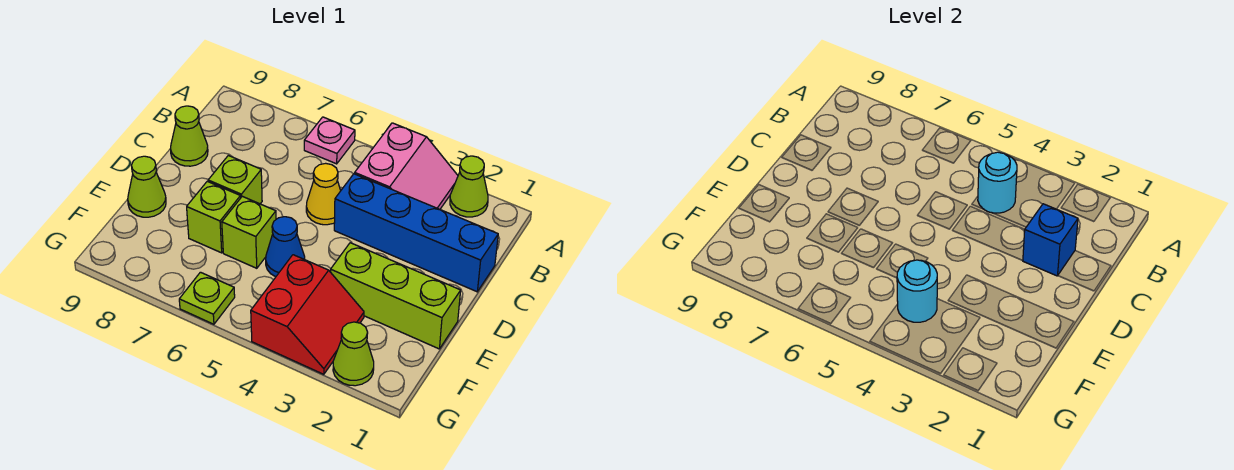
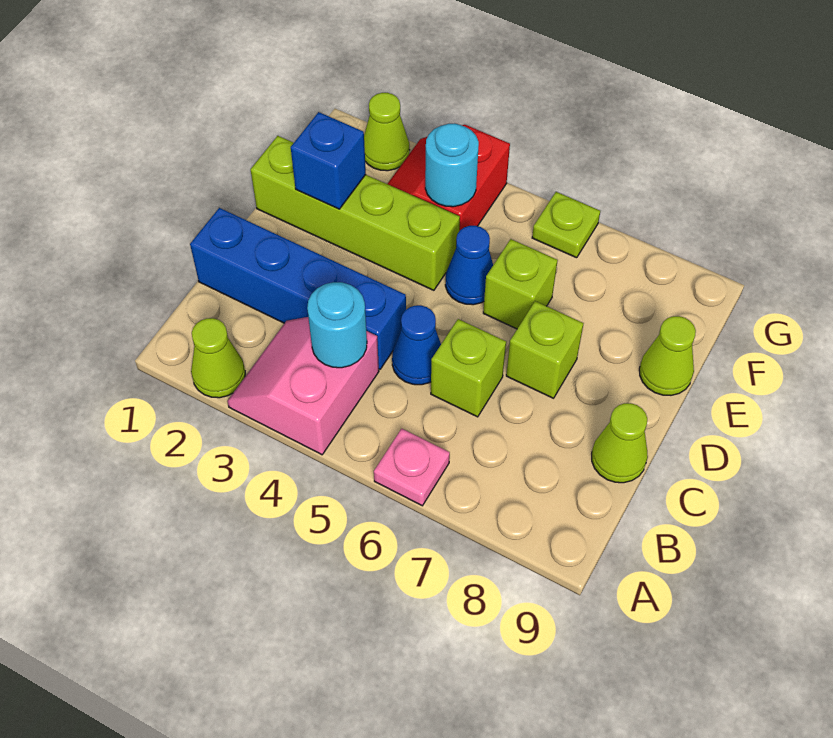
blue 1x1 brick [1023,204,1078,276] -> blue 1x1 brick moved to [291,112,366,209]
yellow 1x1 cone [306,163,341,225] -> blue 1x1 cone [392,305,441,385]
lime 1x3 brick [331,243,461,349] -> lime 1x4 brick [250,136,460,290]
lime 1x1 brick [187,181,241,253] -> lime 1x1 brick moved to [431,319,506,417]

